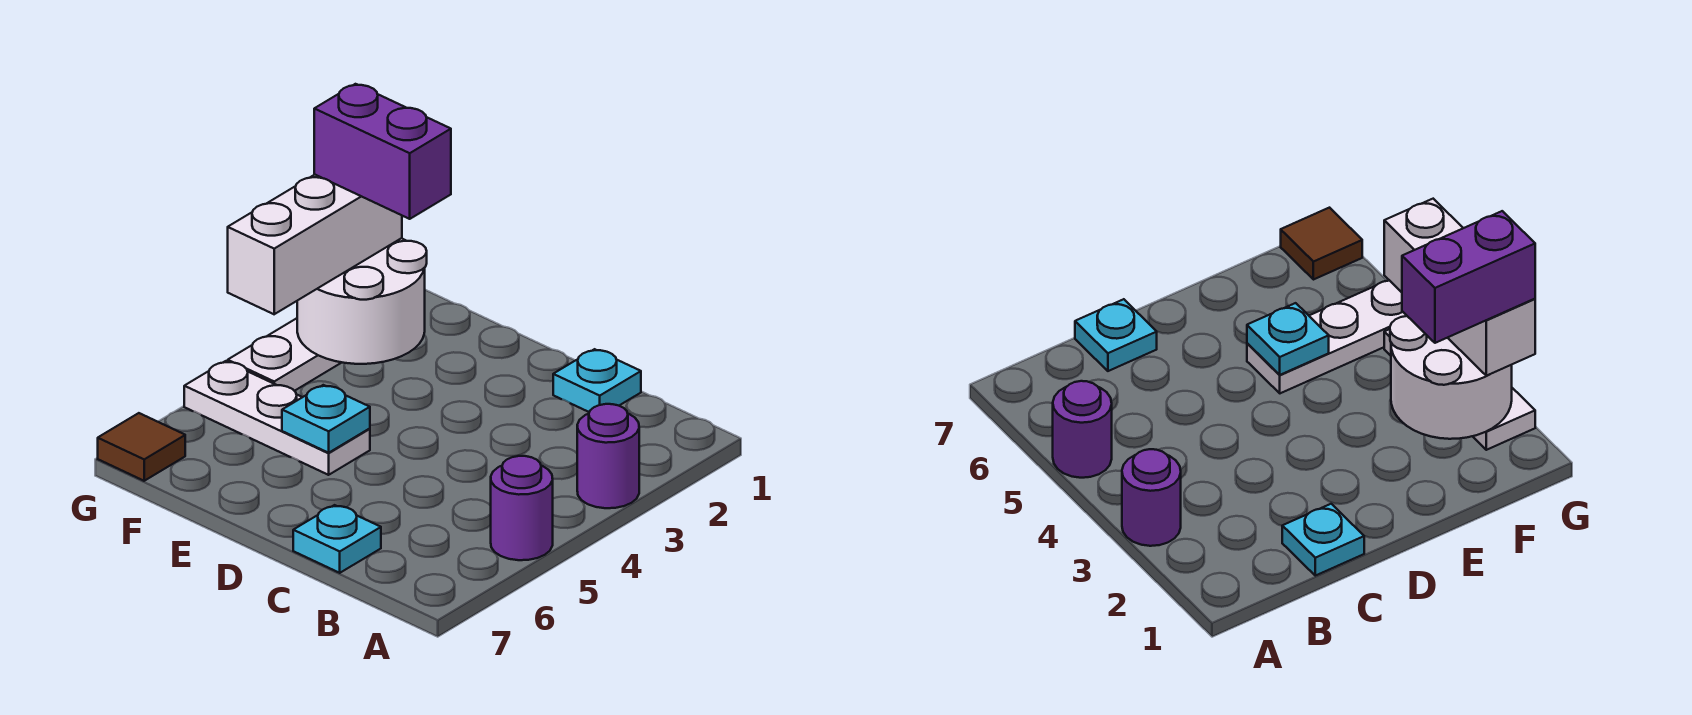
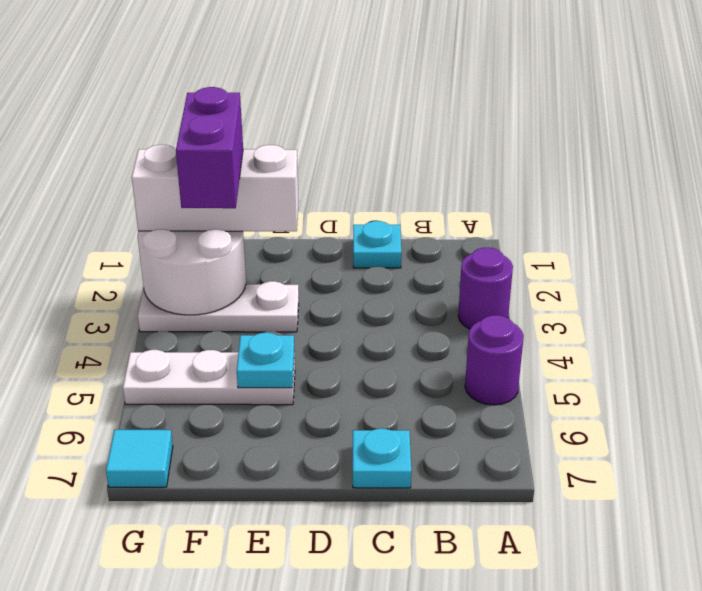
purple 1x2 brick [314,84,451,219] -> purple 1x2 brick turned to [176,87,243,208]
white 1x3 plate [228,318,342,391] -> white 1x3 plate turned to [138,281,299,332]
white 1x3 brick [228,175,402,314] -> white 1x3 brick turned to [132,145,299,231]
brown 1x1 tile [98,413,185,481] -> cyan 1x1 tile [106,430,173,487]

